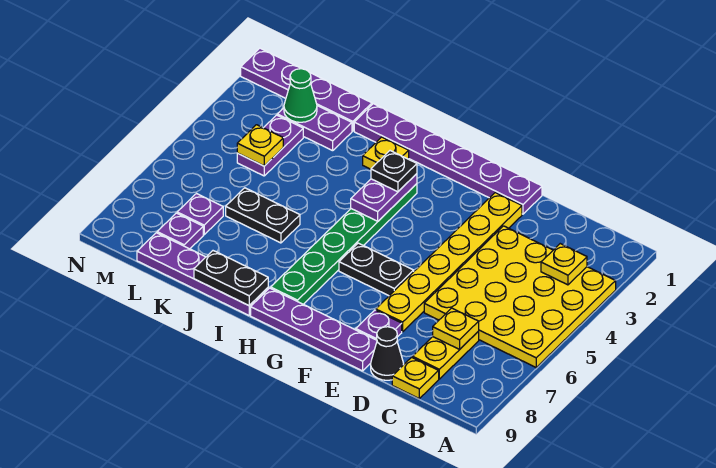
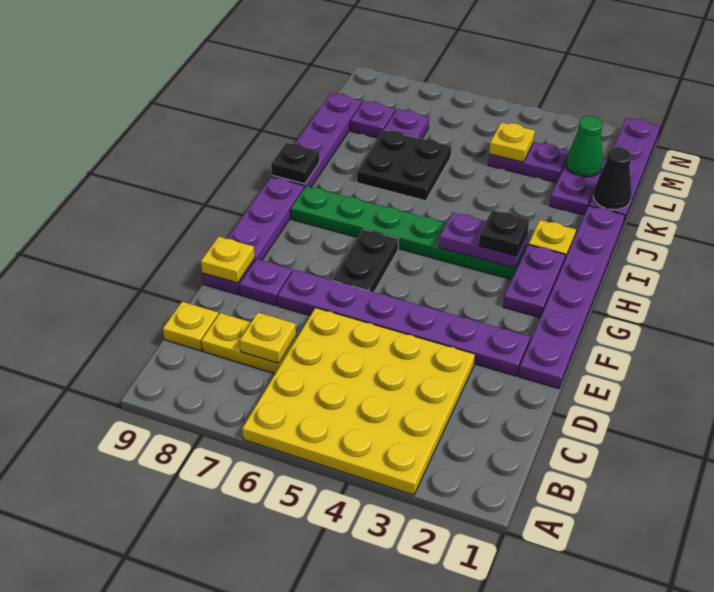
yellow 1x1 plate [541,244,587,285] -> yellow 1x1 plate moved to [201,237,255,283]
black 1x1 cone [371,327,404,380] -> black 1x1 cone moved to [593,147,632,210]
yellow 1x6 plate [376,193,522,332] -> purple 1x6 plate [278,270,530,376]
none -> purple 1x2 plate [503,245,565,318]
black 1x2 plate [194,251,268,305] -> black 1x1 plate [271,143,319,184]
black 1x2 plate [226,188,300,243] -> black 2x2 plate [357,130,451,201]

